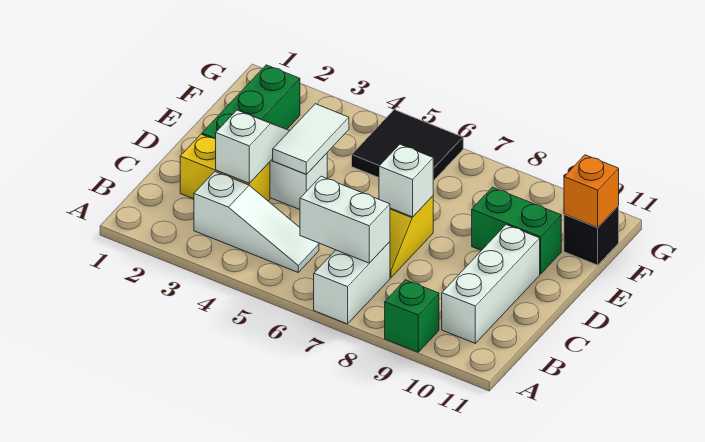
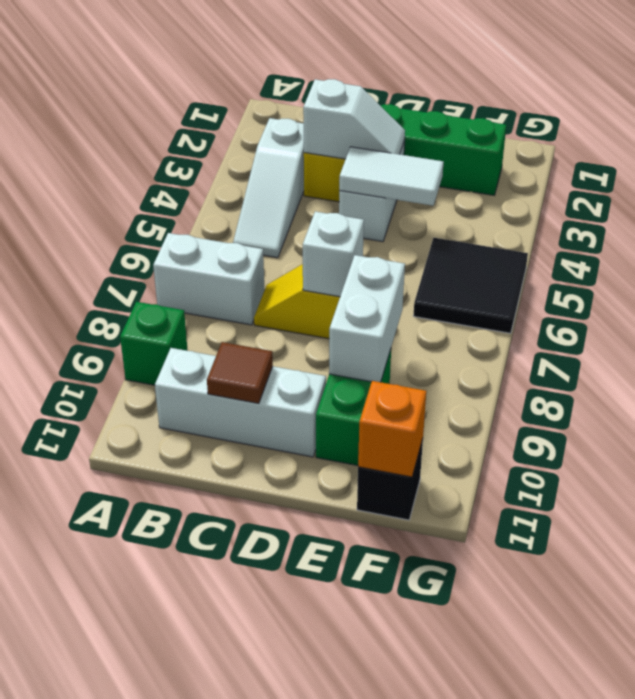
white 1x2 brick [300,176,390,263] -> white 1x2 brick moved to [329,255,405,382]
none -> brown 1x1 tile [207,342,273,403]

